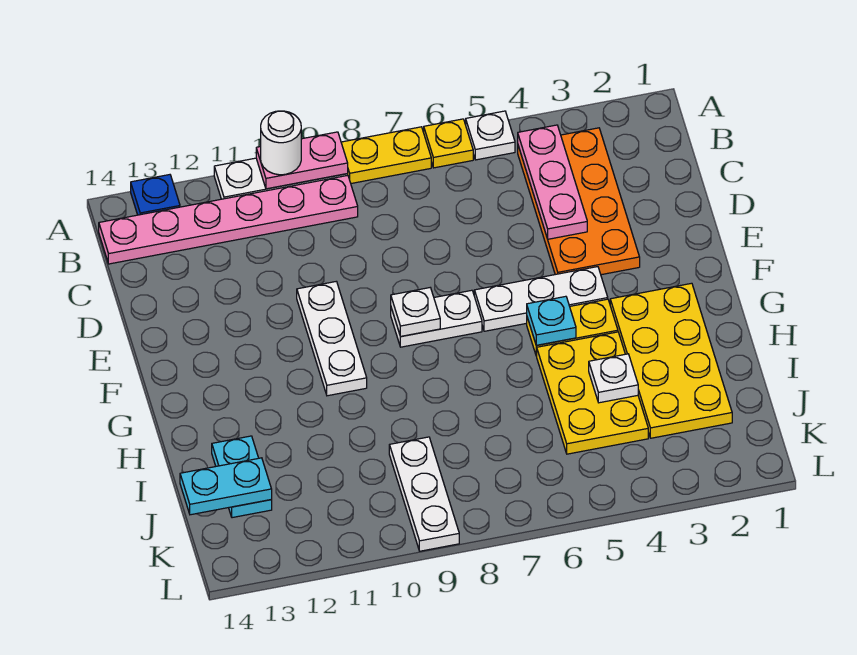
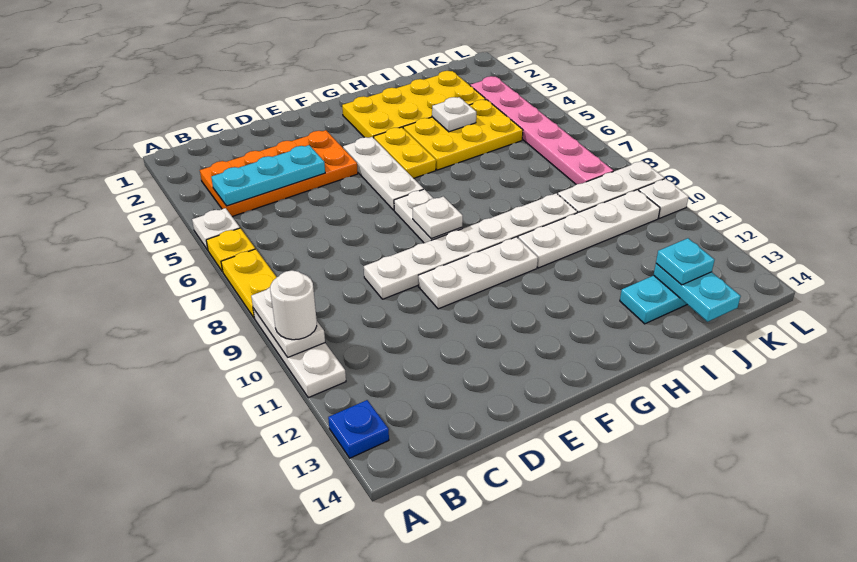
pink 1x2 plate [256,132,348,189] -> white 1x2 plate [251,287,325,357]
pink 1x3 plate [518,125,587,239] -> cyan 1x3 plate [211,145,325,206]
pink 1x6 plate [99,175,358,264] -> pink 1x6 plate moved to [470,76,613,184]
none -> white 1x6 plate [364,193,577,299]
cyan 1x1 plate [527,296,576,345] -> cyan 1x1 plate moved to [656,238,714,285]
none -> white 1x4 plate [518,190,660,268]
none -> white 1x1 plate [639,179,689,218]

